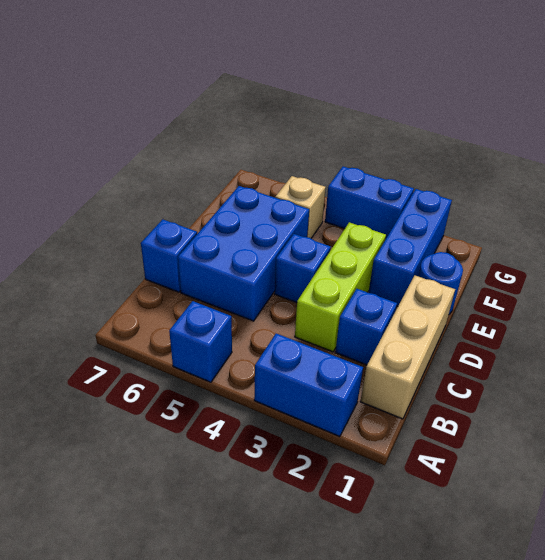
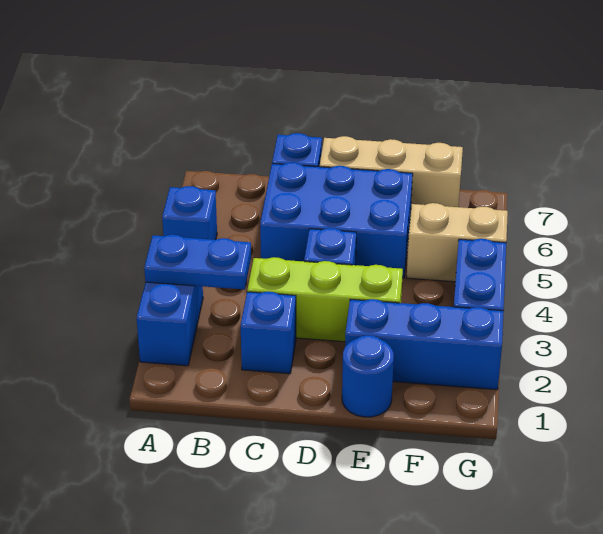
none -> blue 1x2 plate [144,235,251,289]
tan 1x3 brick [360,276,455,419] -> tan 1x3 brick moved to [320,136,463,207]
tan 1x1 brick [275,176,326,238] -> tan 1x2 brick [407,203,508,282]

